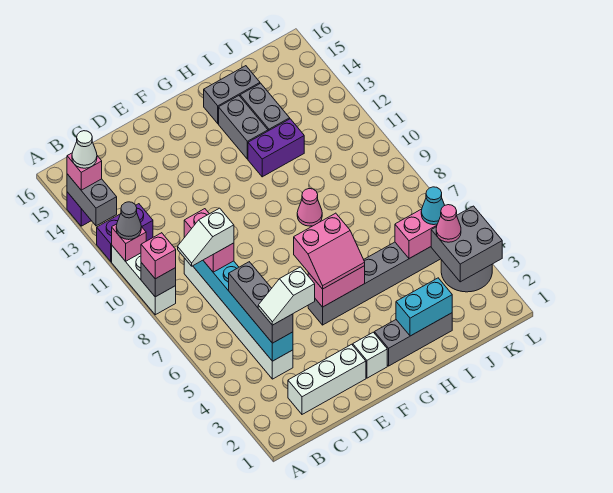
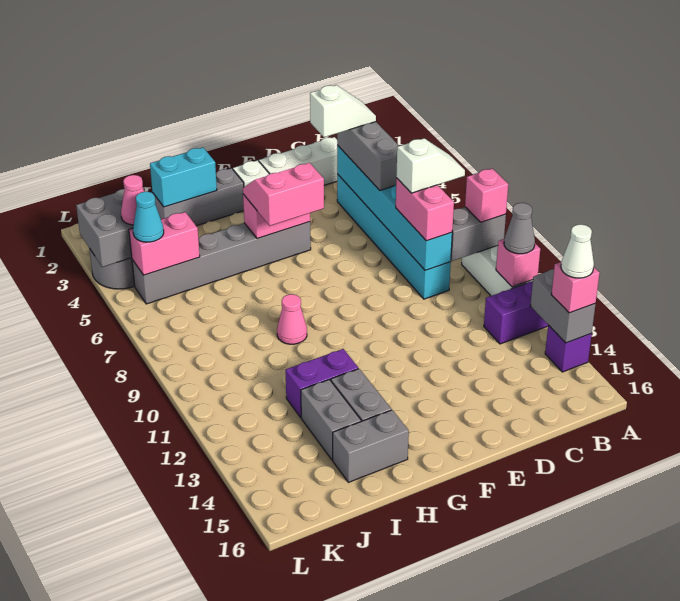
grey 1x1 brick [141,263,176,297] -> grey 1x2 brick [451,207,506,261]
white 1x6 brick [184,258,293,379] -> cyan 1x6 brick [337,174,451,299]

